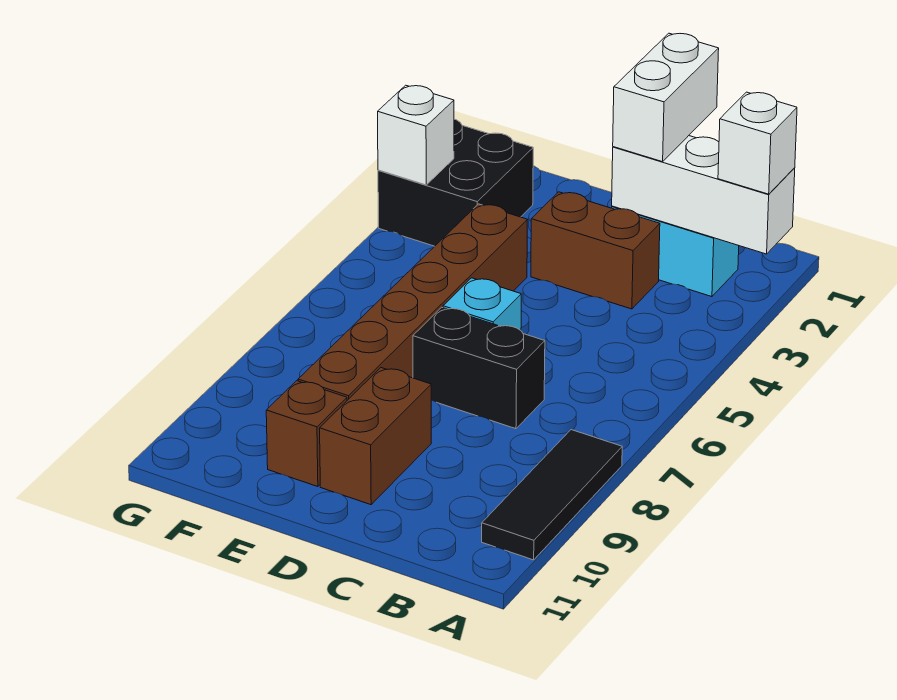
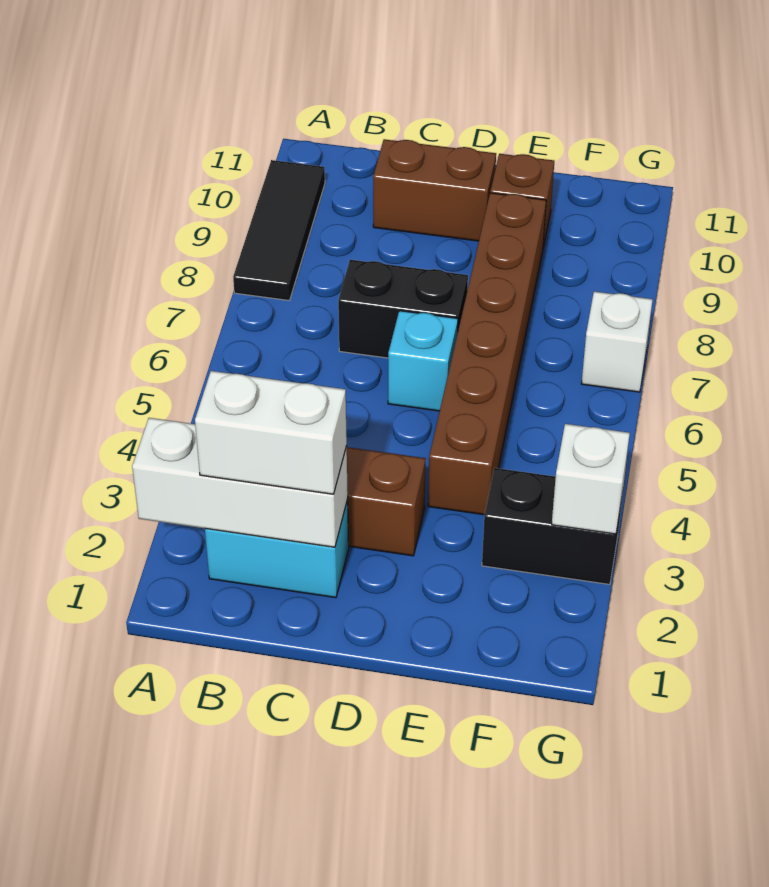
white 1x1 brick [718,92,797,194] -> white 1x1 brick moved to [581,291,653,392]
white 1x2 brick [613,33,719,162] -> white 1x2 brick turned to [195,371,347,494]
brown 1x2 brick [320,368,431,505] -> brown 1x2 brick turned to [373,139,496,241]
black 2x2 brick [378,119,533,246] -> black 1x2 brick [482,468,623,584]

